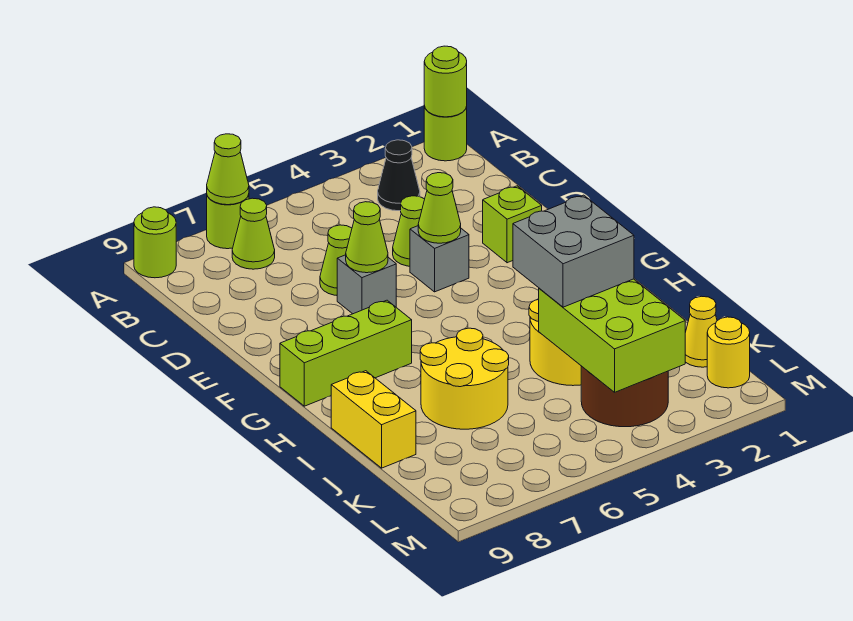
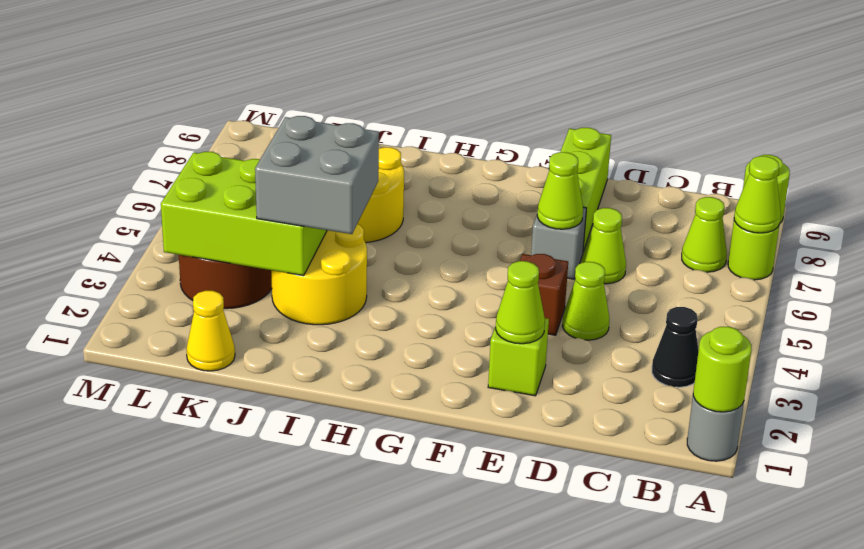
lime 1x1 round brick [424,106,467,161] -> grey 1x1 round brick [687,396,744,461]
grey 1x1 brick [410,226,469,292] -> brown 1x1 brick [520,254,568,335]
lime 1x1 cone [418,173,461,243] -> lime 1x1 cone moved to [496,261,545,344]
lime 1x3 brick [280,300,412,406] -> lime 1x3 brick moved to [561,128,611,252]
yellow 1x2 brick [331,371,416,468] -> none
yellow 1x1 round brick [707,317,750,388] -> none

